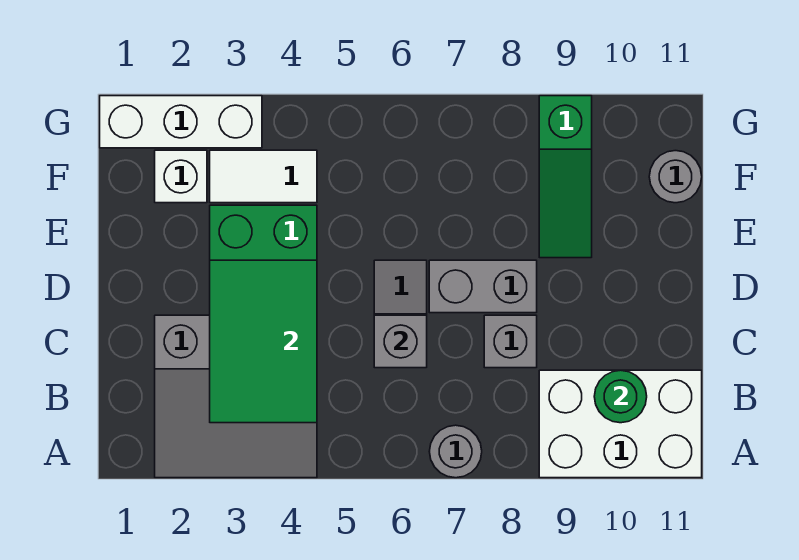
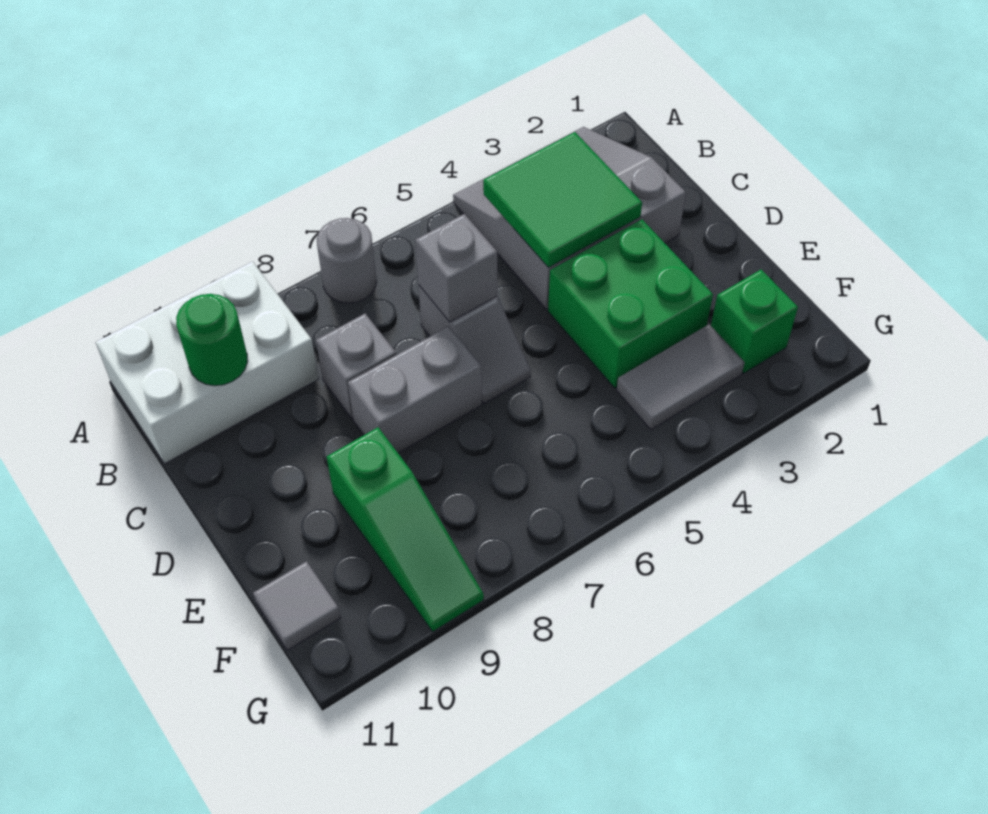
green 2x3 tile [210,260,317,423] -> green 2x2 tile [483,132,642,267]
green 1x3 slope [539,96,592,258] -> green 1x3 slope turned to [327,427,484,632]
white 1x1 brick [155,150,207,203] -> green 1x1 brick [711,270,798,373]
white 1x2 tile [210,150,317,203] -> grey 1x2 tile [617,324,745,430]
grey 1x1 round brick [649,151,702,203] -> grey 1x1 tile [253,561,340,650]
white 1x3 brick [100,96,262,148] -> none

